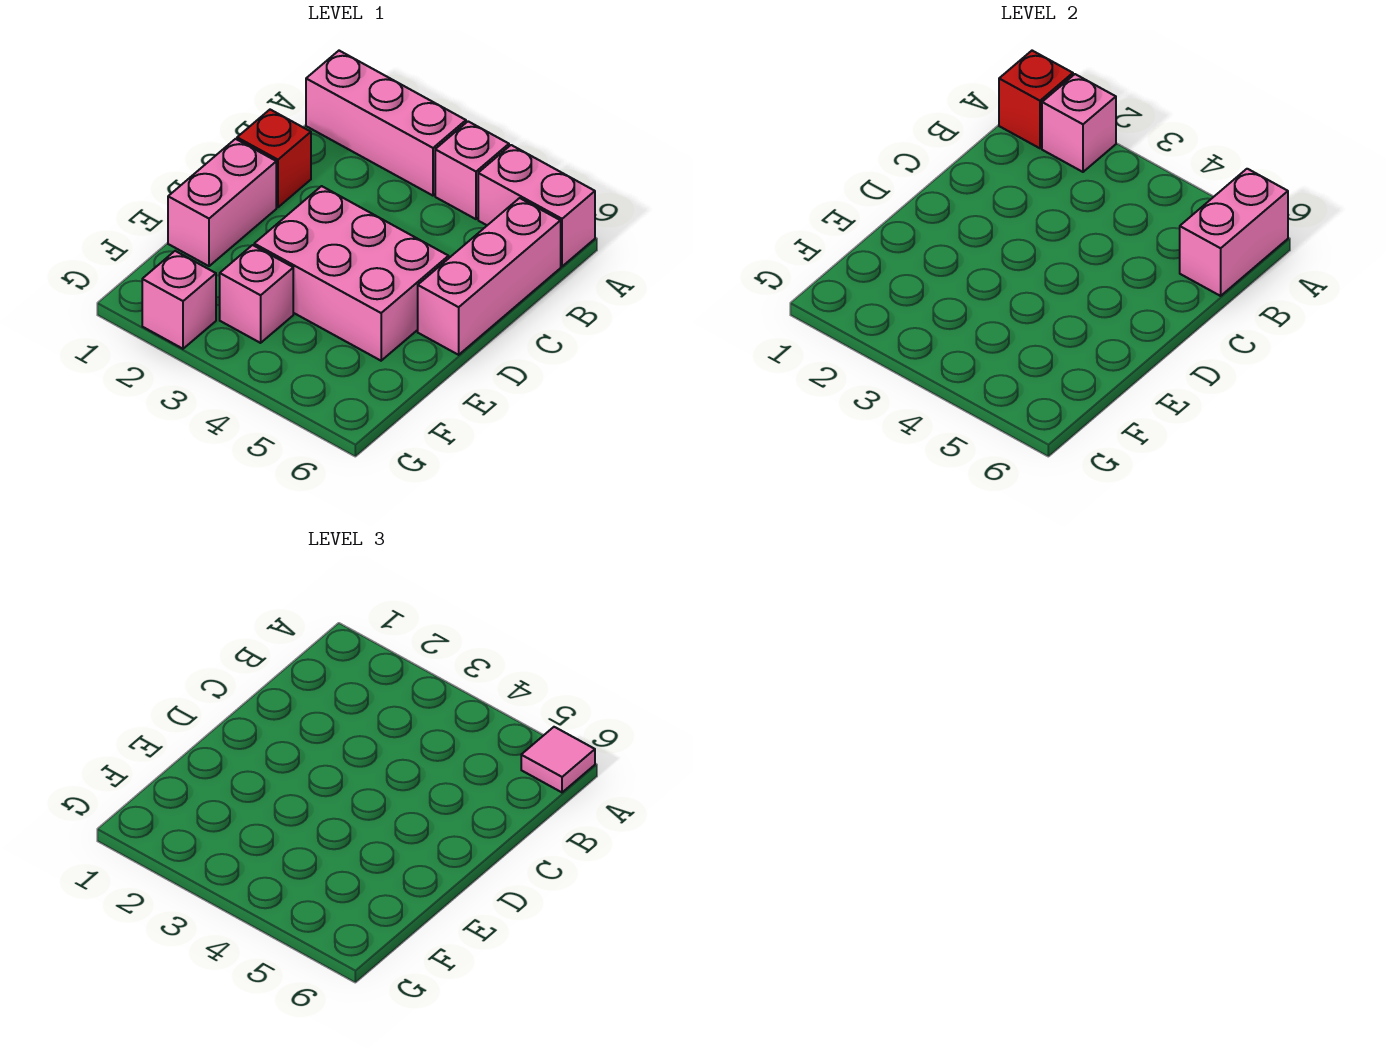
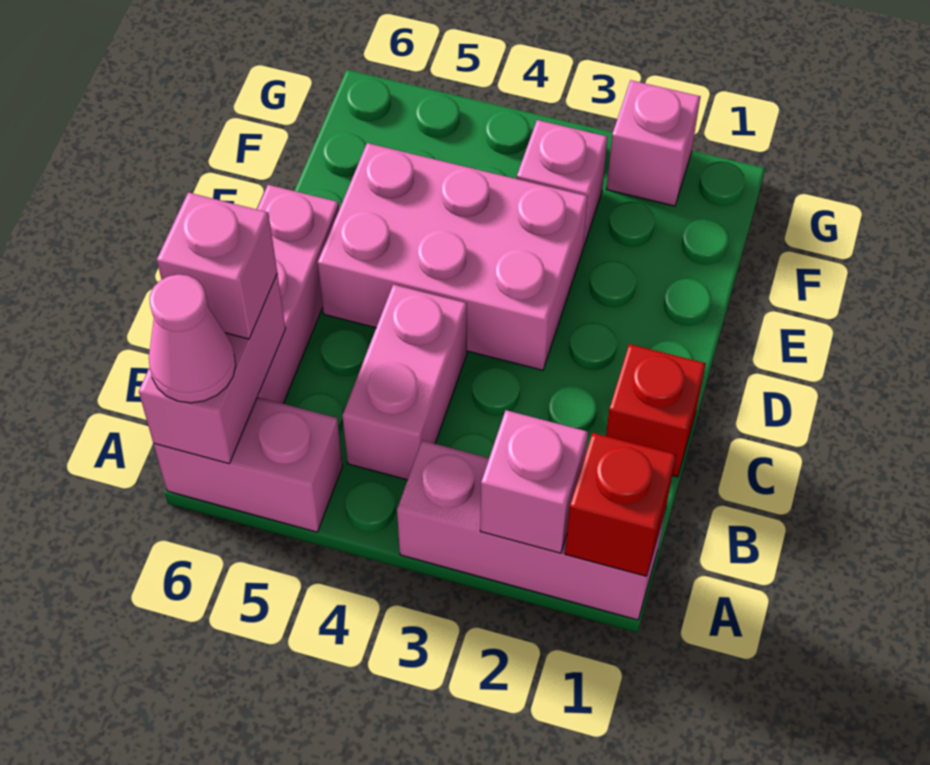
pink 1x1 brick [435,121,509,219] -> pink 1x1 brick moved to [157,192,277,339]
pink 1x1 tile [521,727,595,792] -> pink 1x1 cone [149,274,236,403]
pink 1x2 brick [168,139,276,266] -> pink 1x2 brick moved to [342,285,467,480]

